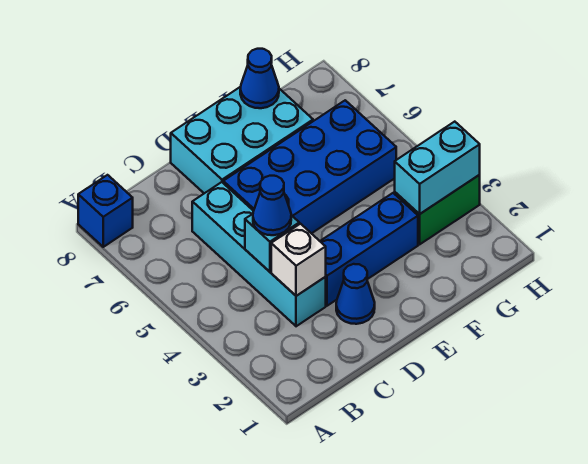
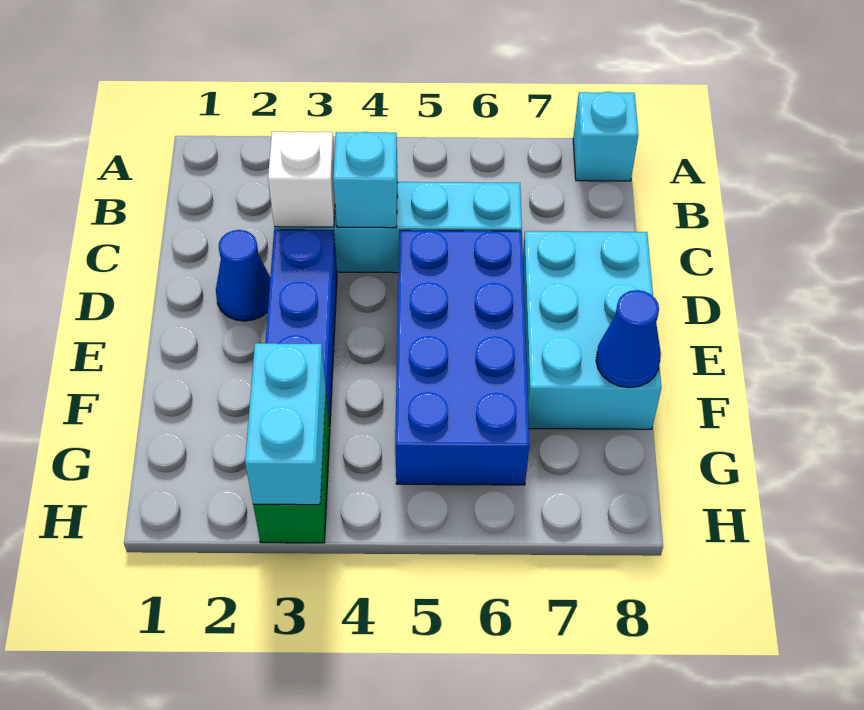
blue 1x1 brick [78,175,133,247] -> cyan 1x1 brick [573,92,638,181]
blue 1x1 cone [253,176,291,235] -> none

